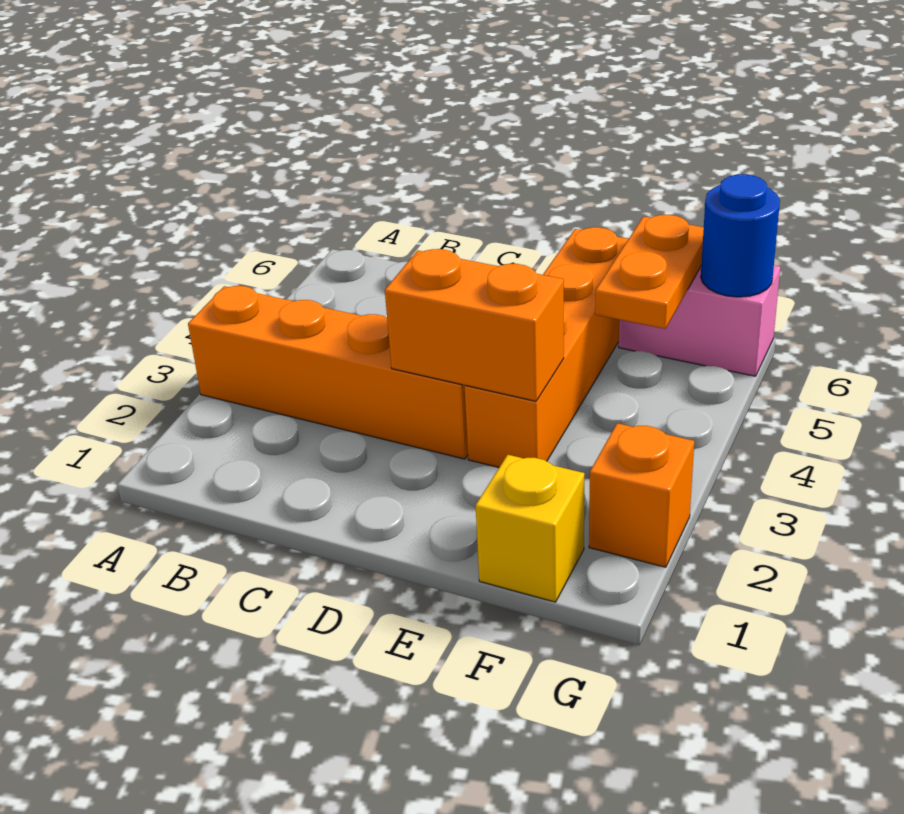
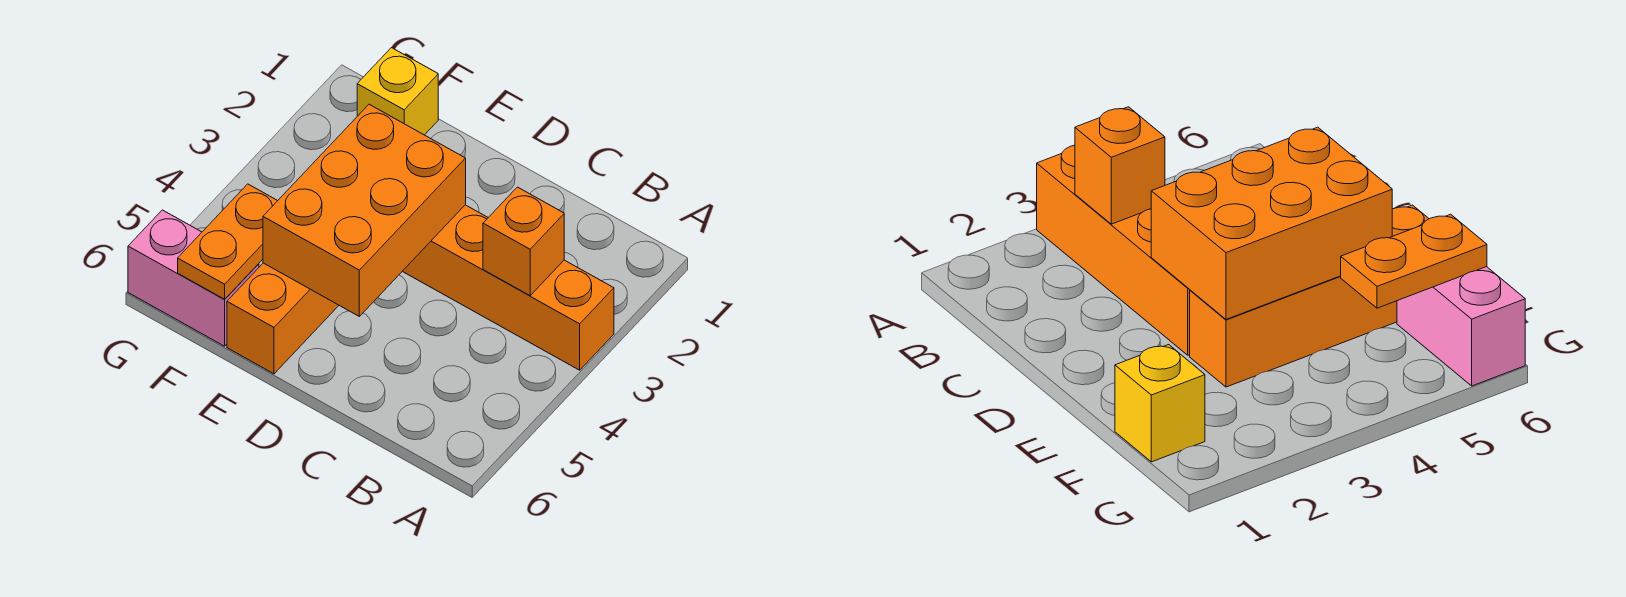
orange 1x2 brick [385,249,564,401] -> orange 2x3 brick [263,104,466,316]
orange 1x1 brick [589,423,694,567] -> orange 1x1 brick moved to [483,187,564,296]
blue 1x1 round brick [701,174,780,297] -> none

